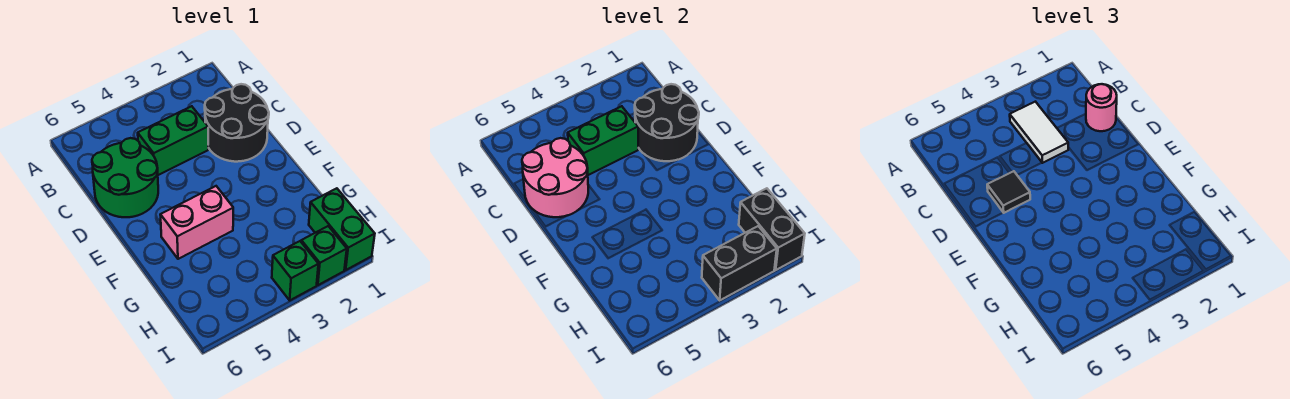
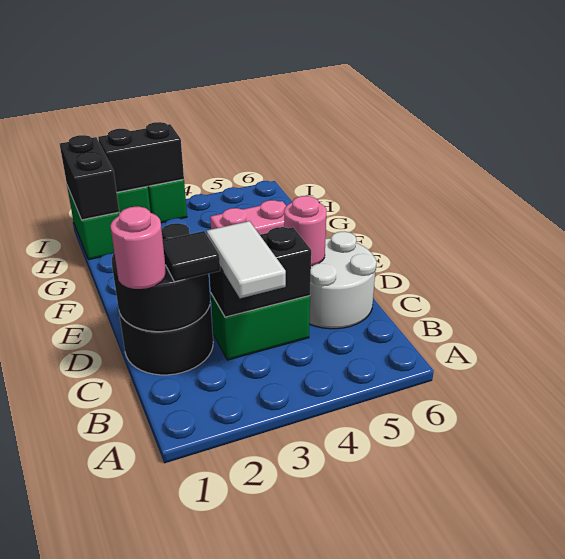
green 1x2 brick [568,106,638,175] -> black 1x2 brick [209,227,311,317]
green 2x2 round brick [92,138,158,217] -> white 2x2 round brick [309,231,377,329]
pink 2x2 round brick [522,138,588,217] -> pink 1x1 round brick [284,196,327,266]
black 1x1 tile [987,171,1030,213] -> black 1x1 tile moved to [163,231,220,282]

